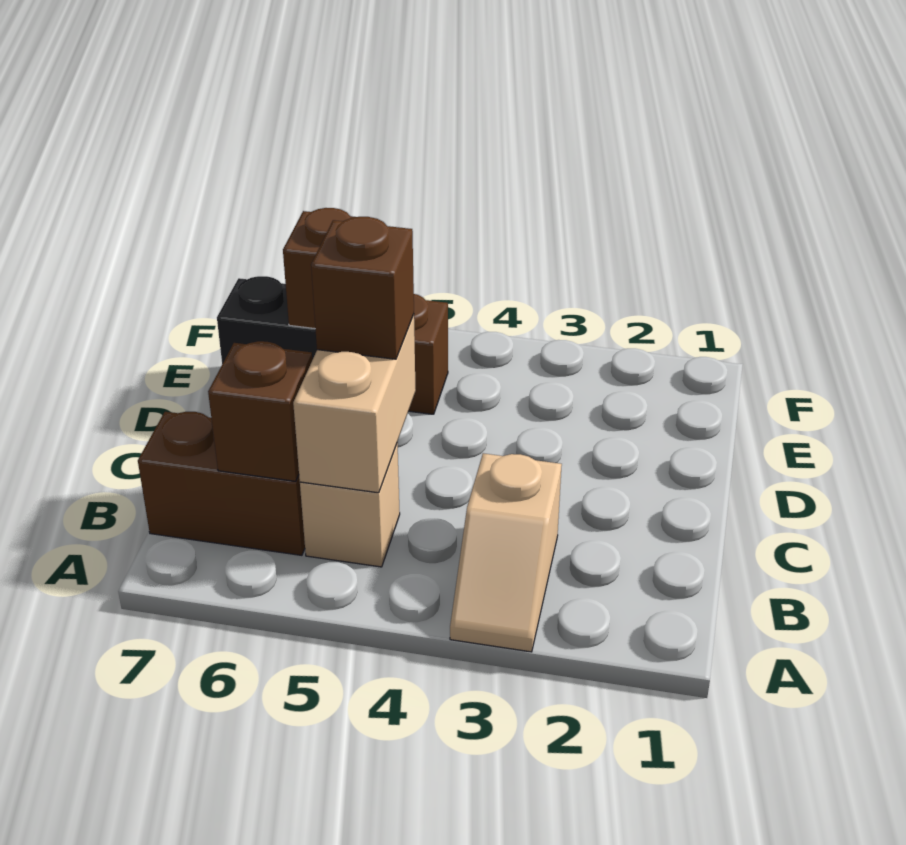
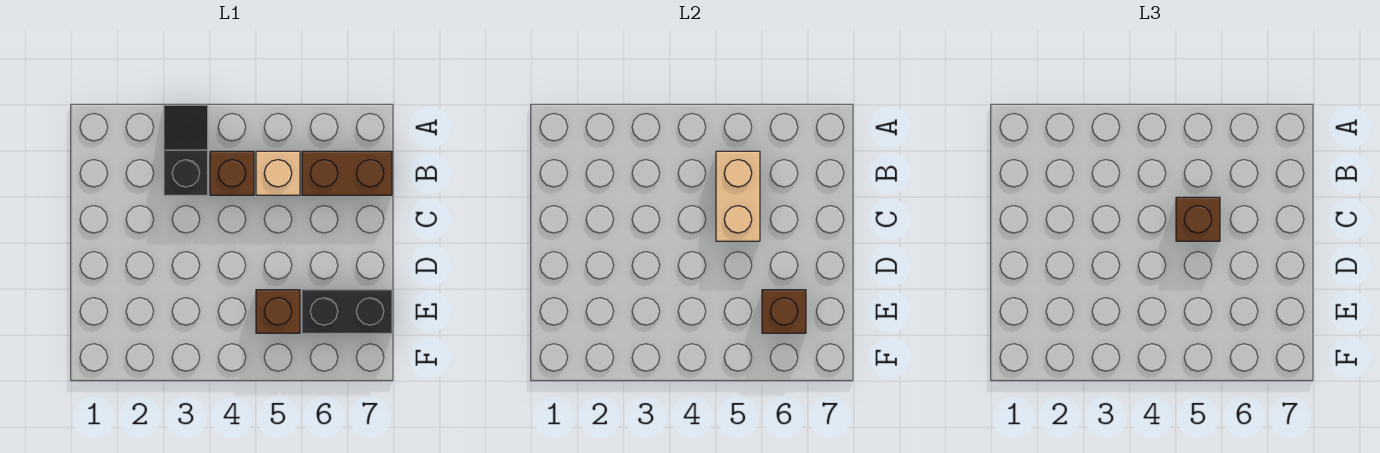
tan 1x2 slope [450,453,562,652] -> black 1x2 slope [164,105,208,195]
brown 1x1 brick [208,341,312,481] -> brown 1x1 brick moved to [210,151,254,195]

